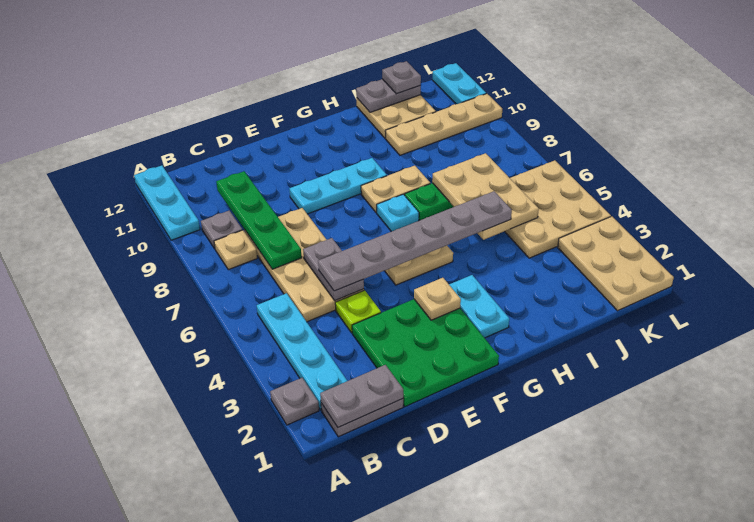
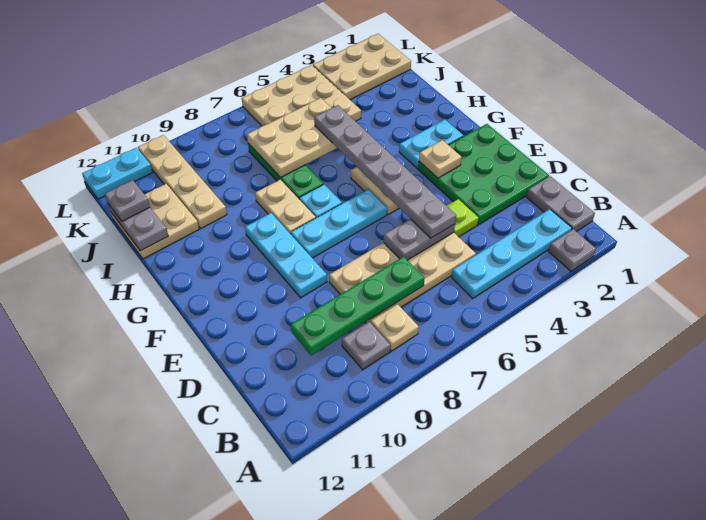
cyan 1x3 plate [134,166,200,240] -> cyan 1x3 plate moved to [291,189,387,258]
grey 1x2 plate [320,365,403,427] -> none

